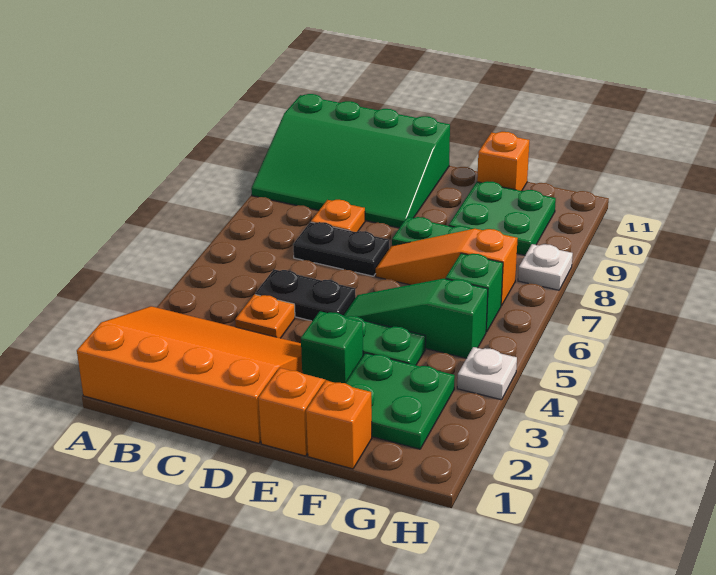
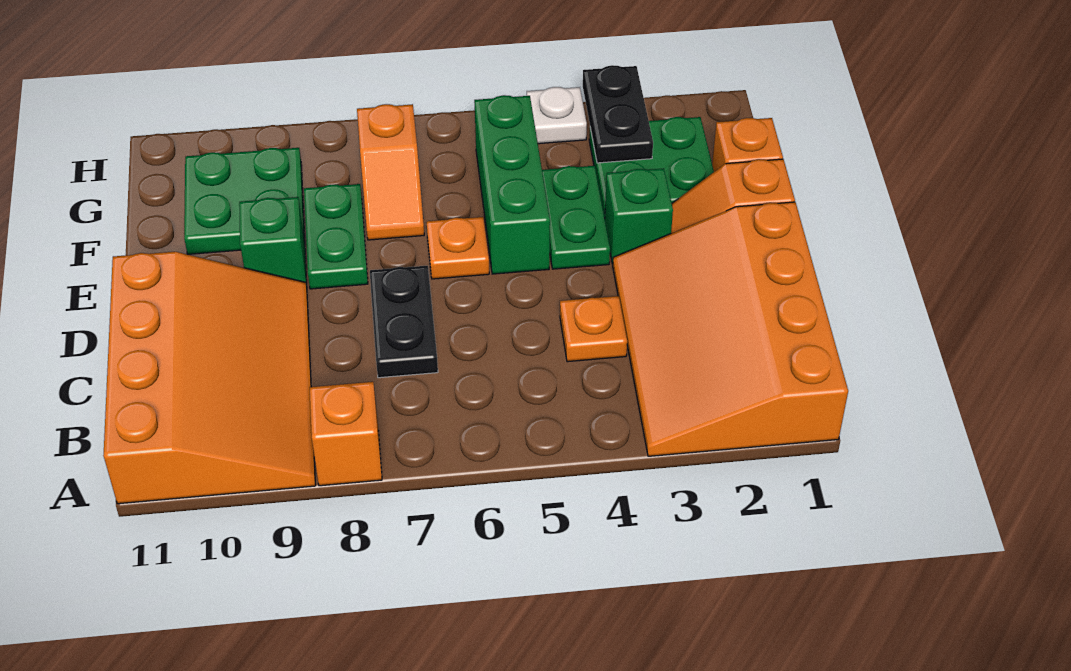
green 3x4 slope [251,94,450,228] -> orange 3x4 slope [103,252,316,504]
black 1x2 plate [255,269,356,321] -> black 1x2 plate moved to [583,65,653,163]
orange 1x1 plate [311,200,365,232] -> orange 1x1 plate moved to [427,217,489,279]
green 1x3 slope [343,279,488,358] -> green 1x3 brick [474,95,550,274]
orange 1x3 slope [376,229,518,306] -> orange 1x2 slope [357,104,424,240]
orange 1x1 brick [477,132,529,191] -> orange 1x1 brick moved to [310,382,382,486]
green 1x1 brick [446,253,503,332] -> green 1x1 brick moved to [239,197,307,287]
white 1x1 plate [518,244,573,290] -> none

